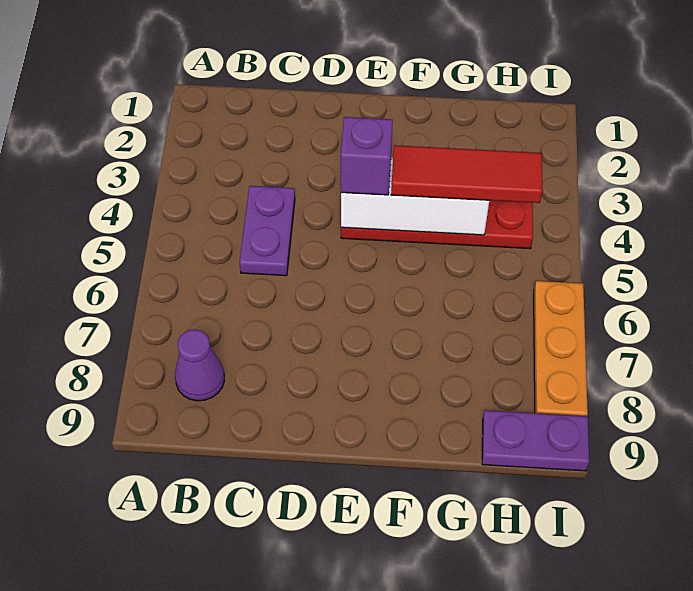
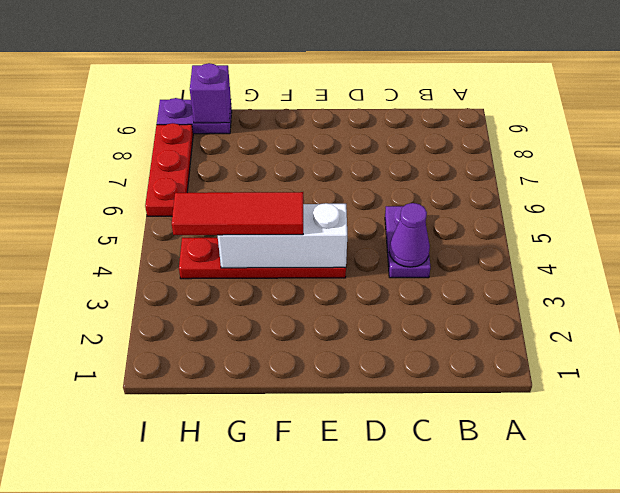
purple 1x1 cone [175,330,224,401] -> purple 1x1 cone moved to [389,203,430,267]
purple 1x1 brick [341,117,393,195] -> purple 1x1 brick moved to [190,63,231,123]
orange 1x3 plate [534,281,588,416] -> red 1x3 plate [145,123,193,216]

